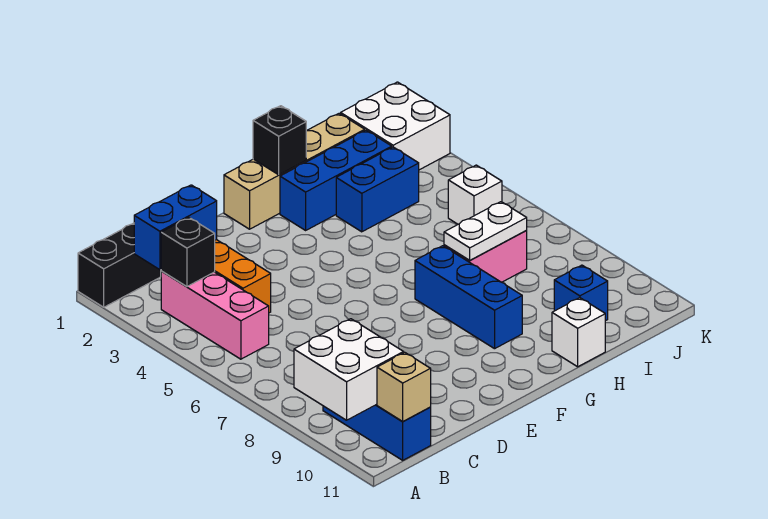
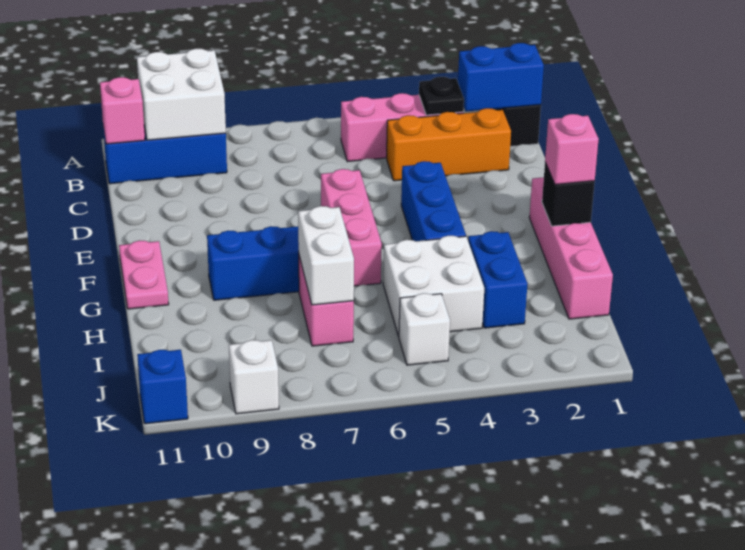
blue 1x2 brick [134,185,217,270] -> blue 1x2 brick turned to [458,43,544,112]
black 1x1 brick [161,218,215,287] -> black 1x1 plate [419,77,464,115]
tan 1x1 brick [377,352,431,422] -> pink 1x1 brick [100,77,145,144]
none -> pink 1x3 brick [321,169,382,286]
tan 1x4 brick [224,113,365,229] -> pink 1x4 brick [529,177,613,319]
none -> pink 1x2 plate [119,240,169,309]
none -> pink 1x1 brick [545,114,599,185]
blue 1x3 brick [280,130,392,230] -> blue 1x3 brick moved to [401,161,466,241]
white 1x2 plate [444,202,527,260] -> white 1x2 brick [298,206,354,305]
white 1x1 brick [552,298,605,367] -> white 1x1 brick moved to [229,340,279,414]
blue 1x1 brick [554,265,608,321] -> blue 1x1 brick moved to [137,350,188,424]
white 2x2 brick [341,82,450,170] -> white 2x2 brick moved to [383,236,484,336]

